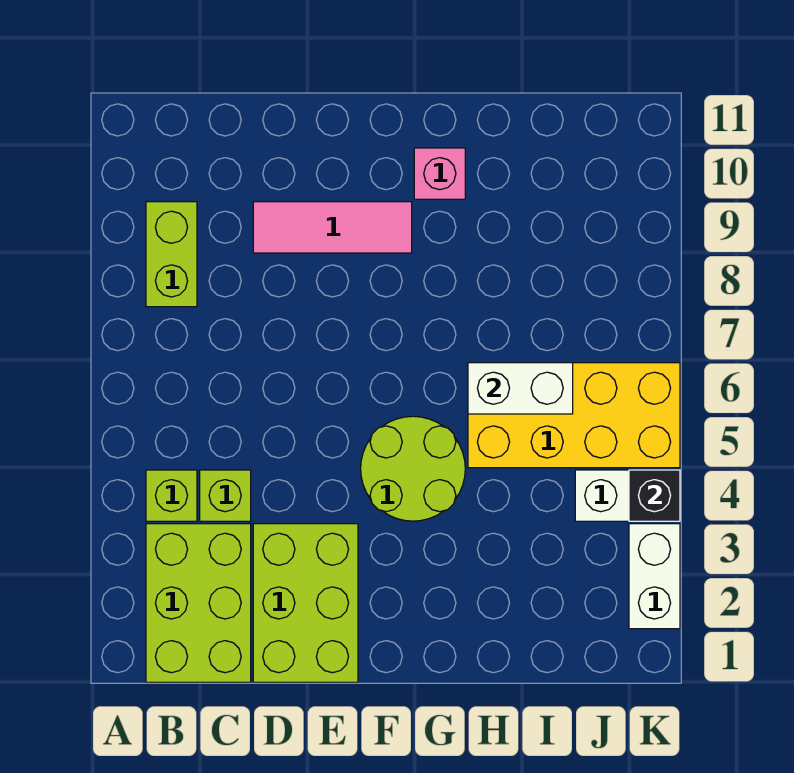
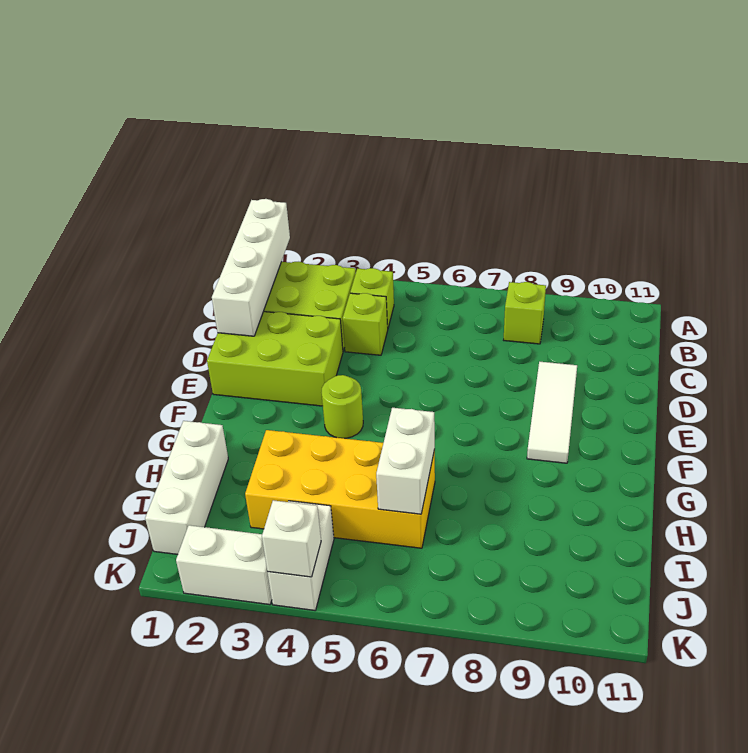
none -> white 1x4 brick [212,199,290,336]
lime 1x2 brick [146,202,197,307] -> lime 1x1 brick [504,282,546,344]
pink 1x3 tile [253,202,412,253] -> white 1x3 tile [527,362,577,463]
lime 2x2 round brick [361,416,465,521] -> lime 1x1 round brick [322,375,363,438]
pink 1x1 brick [414,148,465,199] -> none
none -> white 1x3 brick [145,421,228,555]
yellow 2x4 brick [468,363,680,468] -> yellow 2x4 brick turned to [245,430,435,548]
black 1x1 brick [629,470,680,521] -> white 1x1 brick [262,500,321,577]

